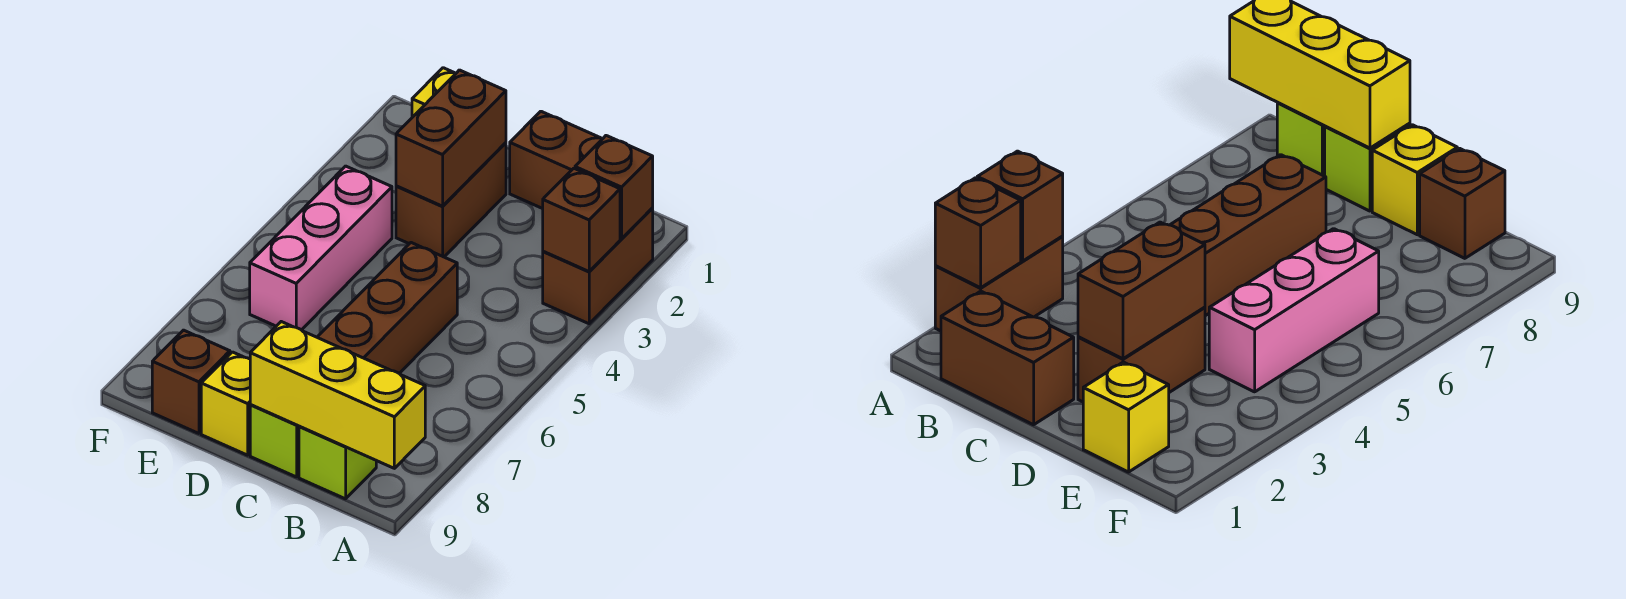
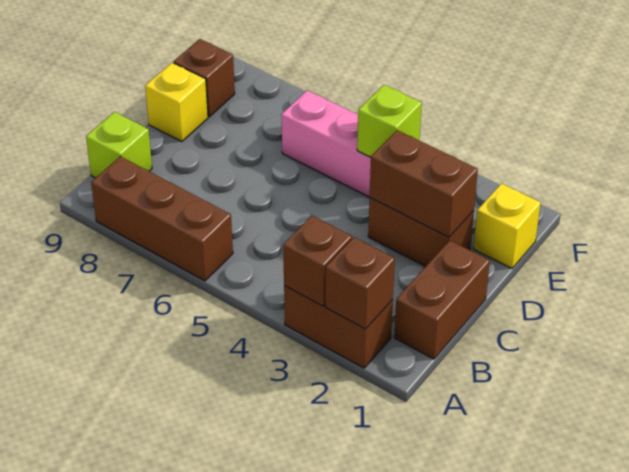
yellow 1x3 brick [250,322,425,468] -> none
brown 1x3 brick [317,243,457,373] -> brown 1x3 brick moved to [91,156,233,281]
lime 1x1 brick [250,405,299,477] -> lime 1x1 brick moved to [357,85,422,157]

